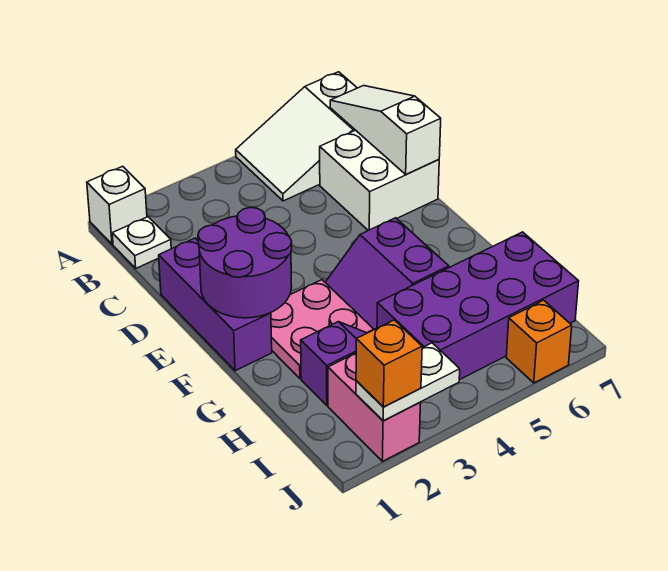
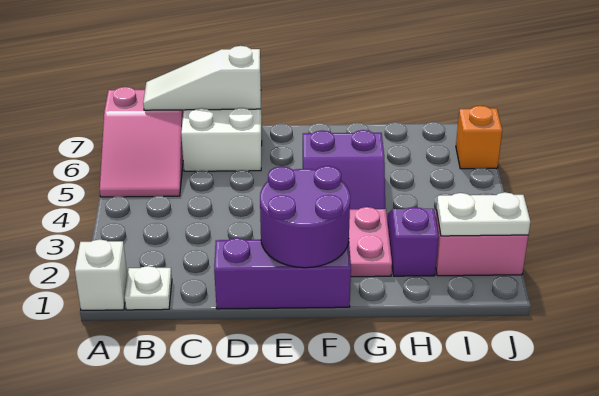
white 2x3 slope [236,72,357,201] -> pink 2x3 slope [100,87,183,197]
purple 2x4 brick [377,232,579,380] -> none
white 1x2 plate [356,343,460,421] -> white 1x2 plate turned to [436,192,530,236]
orange 1x1 brick [356,320,422,407] -> none

